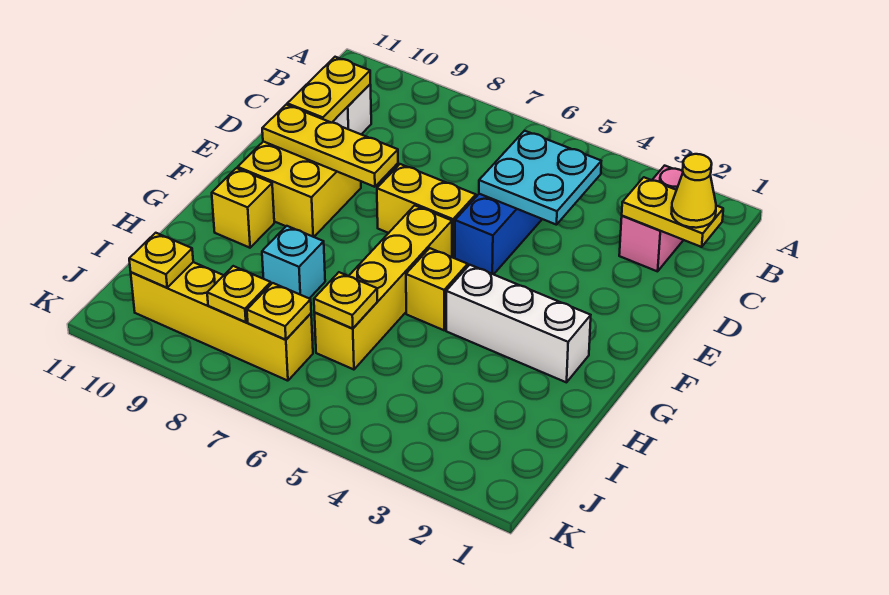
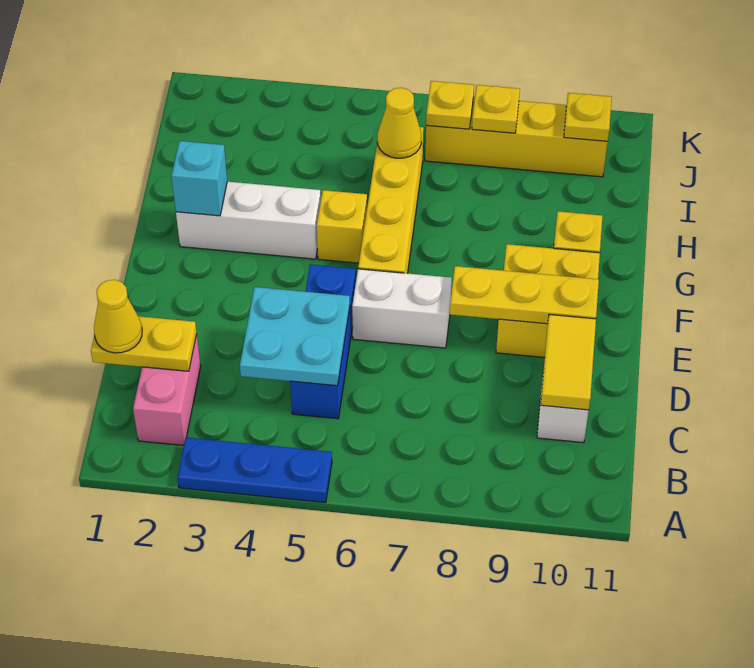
none -> blue 1x3 plate [178,437,332,503]
yellow 1x2 plate [287,57,370,123] -> yellow 1x2 tile [541,314,596,410]
yellow 1x2 brick [377,164,476,258] -> white 1x2 brick [352,269,452,348]
cyan 1x1 brick [262,226,325,298] -> cyan 1x1 brick moved to [171,141,227,216]
yellow 1x1 plate [314,272,377,328] -> yellow 1x1 cone [378,88,421,158]

